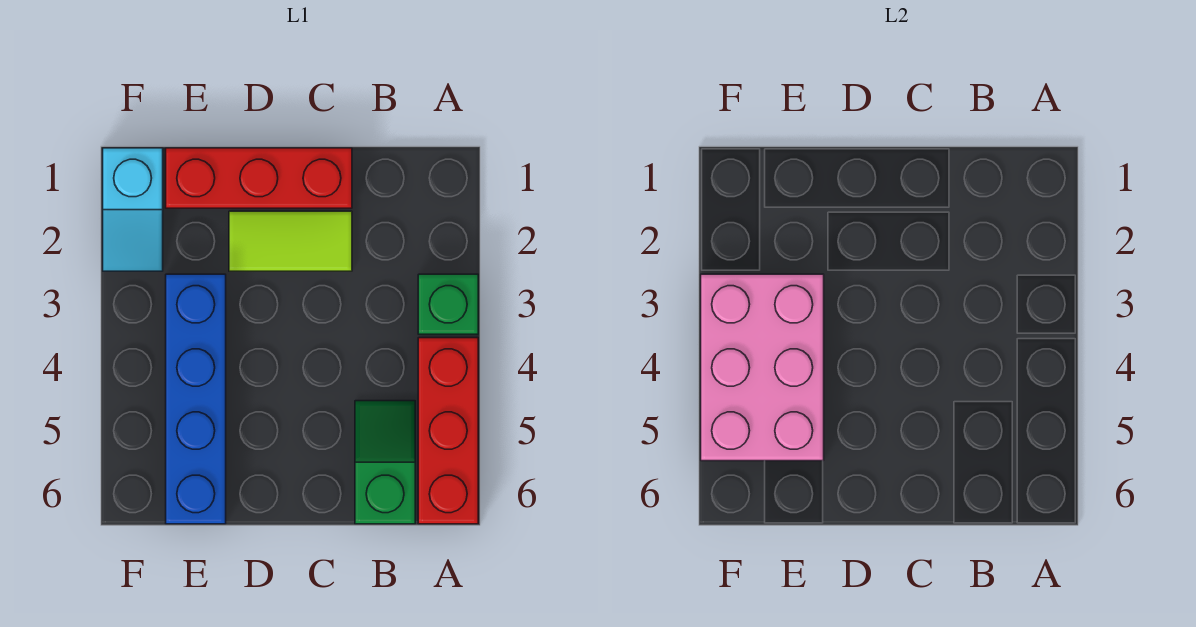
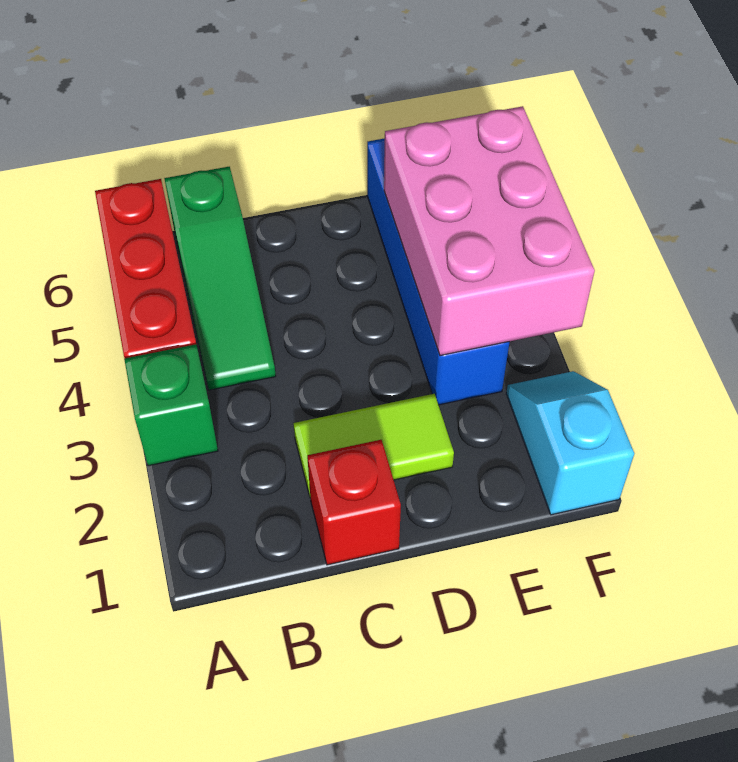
green 1x2 slope [355,401,415,524] -> green 1x3 slope [164,167,276,390]
red 1x3 brick [166,148,352,208] -> red 1x1 brick [307,440,401,565]

